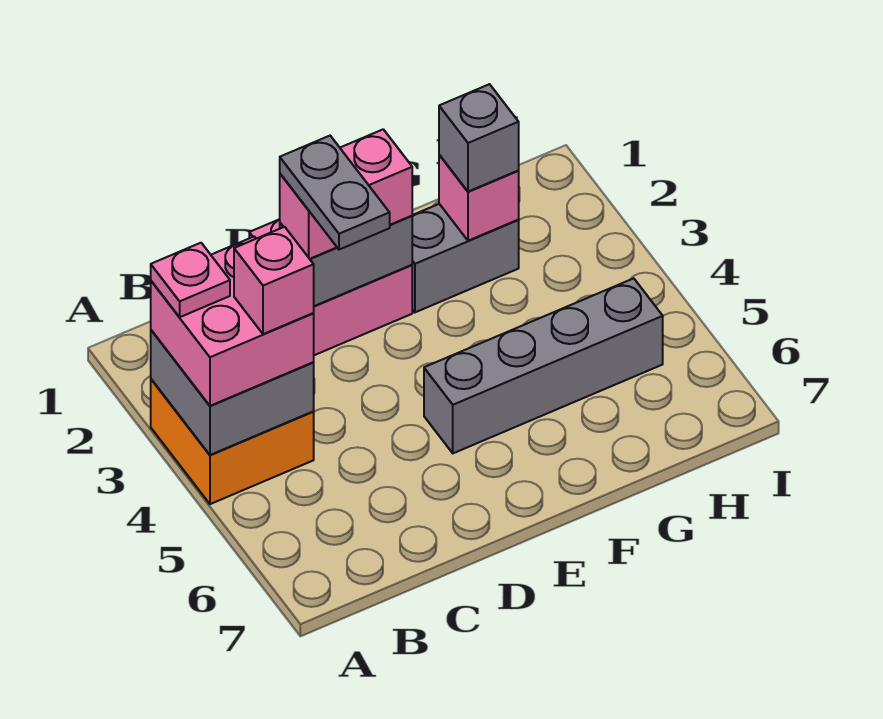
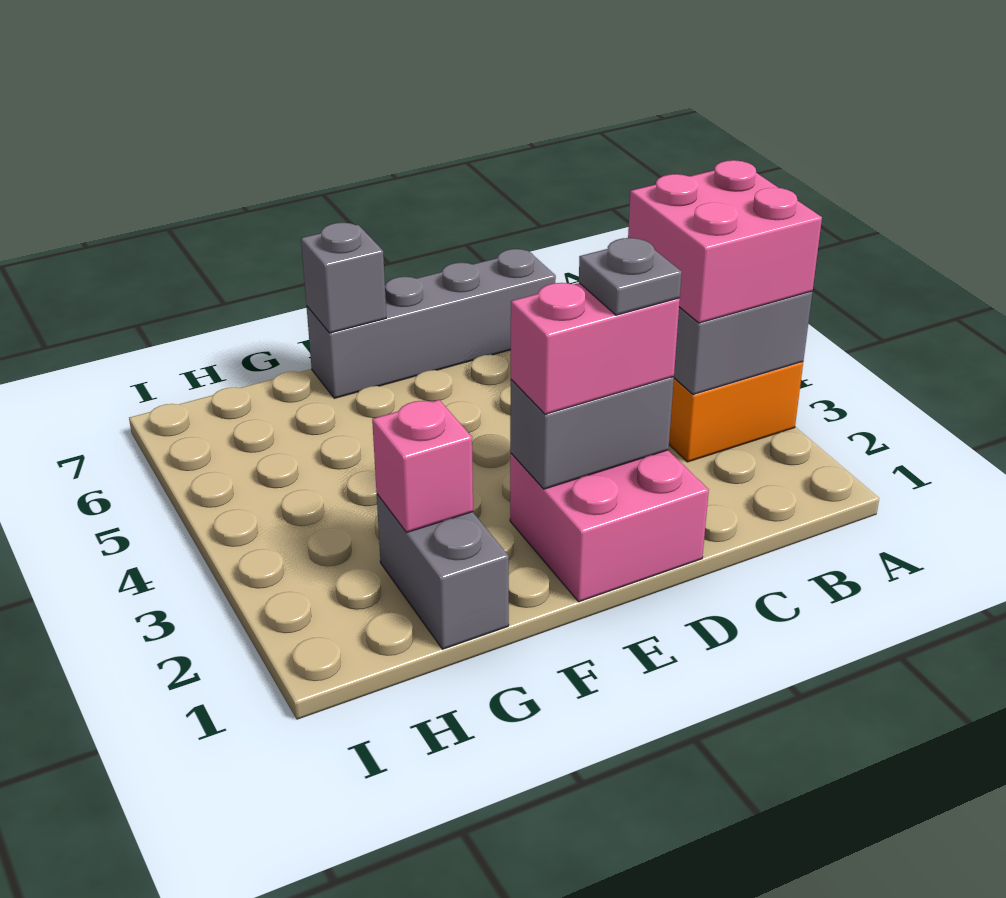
pink 1x1 plate [151,243,230,317] -> none
pink 1x1 brick [234,227,314,334] -> none
grey 1x2 plate [280,136,390,250] -> grey 1x1 plate [579,238,682,315]
grey 1x4 brick [424,278,663,453] -> grey 1x4 brick moved to [306,249,556,398]
grey 1x2 brick [412,204,519,312] -> grey 1x2 brick turned to [377,494,509,649]
grey 1x1 brick [439,84,519,192] -> grey 1x1 brick moved to [301,223,386,333]

